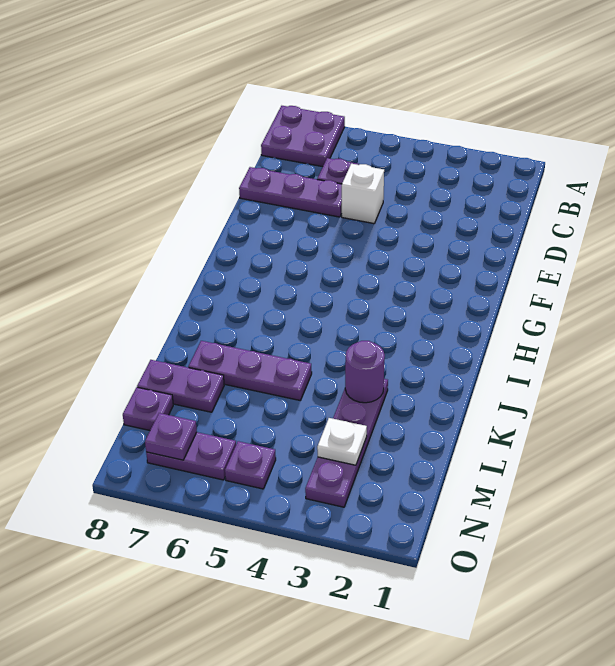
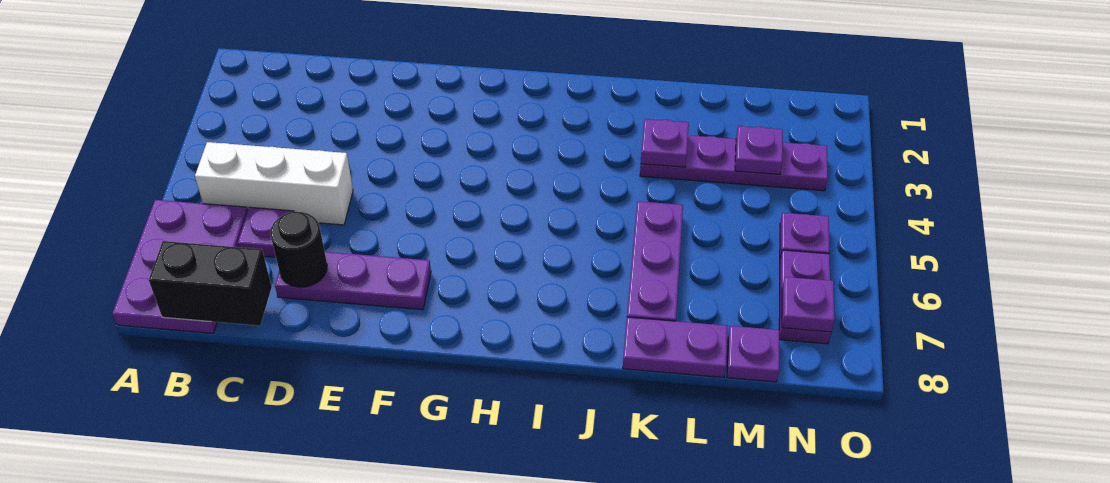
purple 2x2 plate [261,106,345,167] -> purple 2x3 plate [112,200,248,333]
none -> black 1x2 brick [149,241,272,326]
white 1x1 brick [342,164,384,224] -> white 1x3 brick [195,142,353,225]
purple 1x3 plate [239,167,342,217] -> purple 1x3 plate turned to [275,252,431,310]
none -> black 1x1 round brick [270,212,327,287]
purple 1x1 round brick [345,341,385,403] -> purple 1x1 plate [641,119,689,167]
purple 1x2 plate [137,360,224,412] -> purple 1x2 plate turned to [623,317,727,377]
white 1x1 plate [317,418,367,465] -> purple 1x1 plate [735,126,783,174]

